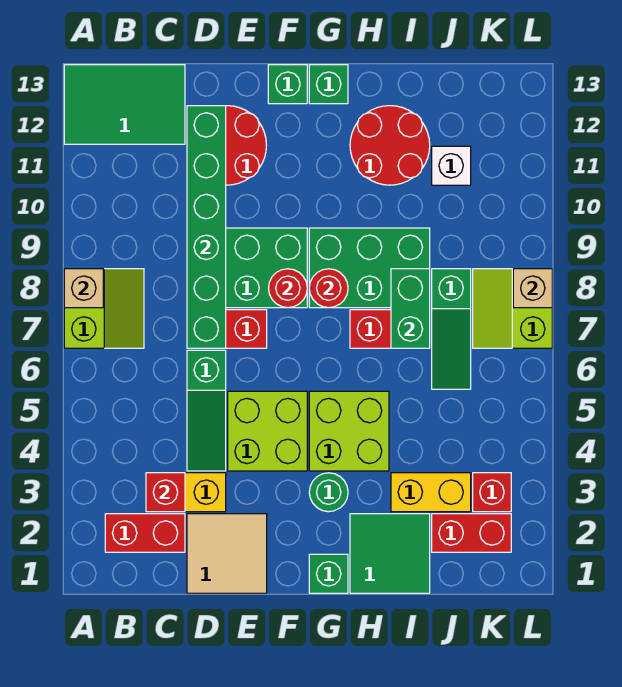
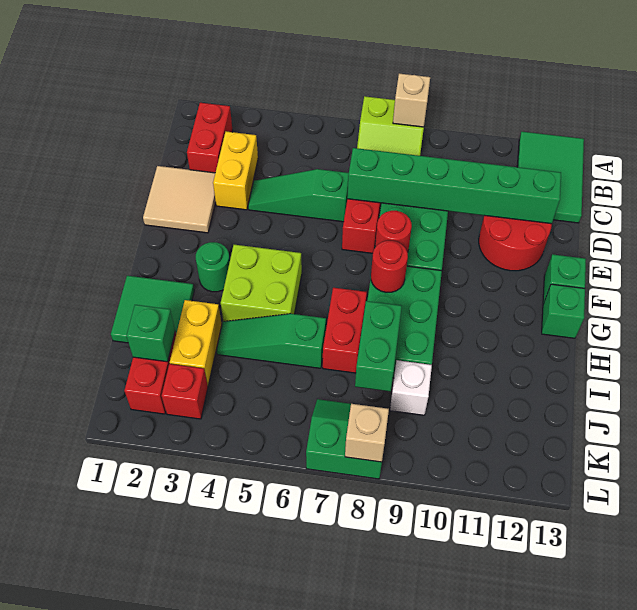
red 1x1 brick [146,473,185,512] -> none
lime 2x2 brick [228,391,307,471] -> none
green 1x1 brick [309,554,348,593] -> green 1x1 brick moved to [126,305,175,362]
red 2x2 round brick [350,106,430,185] -> none
green 1x2 brick [391,269,430,348] -> green 1x2 brick turned to [355,301,402,391]
green 1x3 slope [432,269,471,389] -> green 1x3 slope moved to [216,314,326,368]
white 1x1 brick [432,146,471,185] -> white 1x1 brick moved to [390,360,432,415]
lime 2x2 slope [473,269,552,348] -> green 2x2 slope [306,399,382,479]

